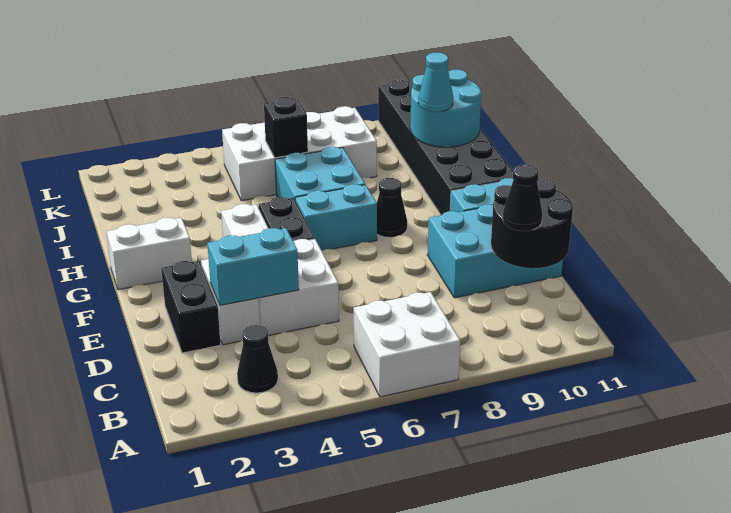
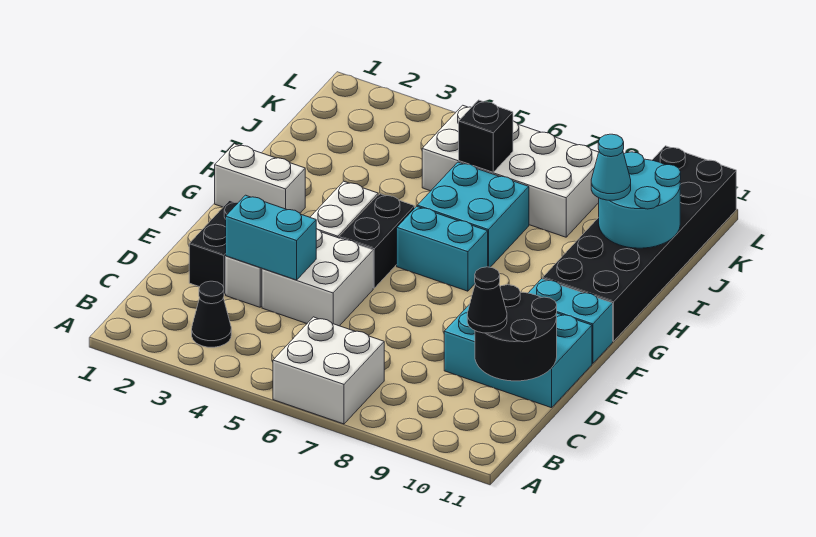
black 1x1 cone [377,178,407,238] -> none

